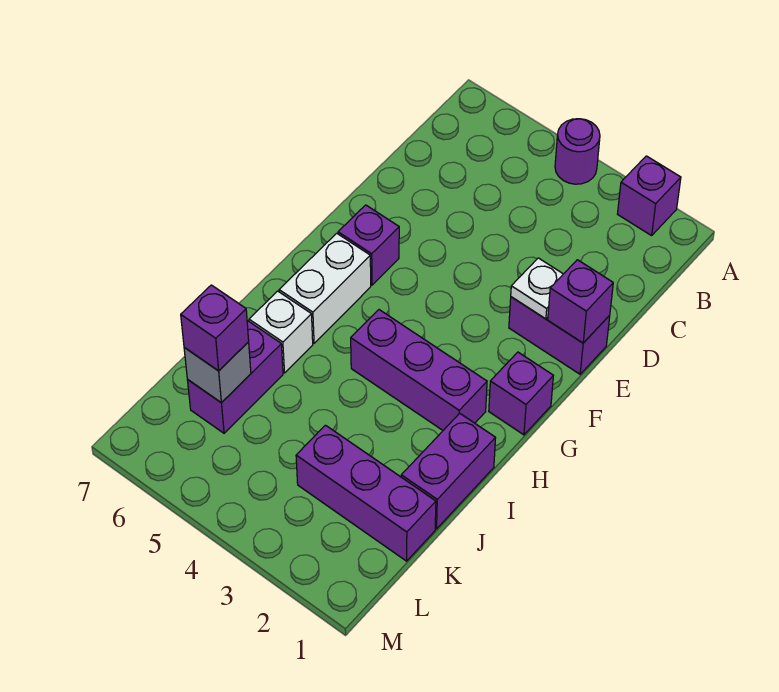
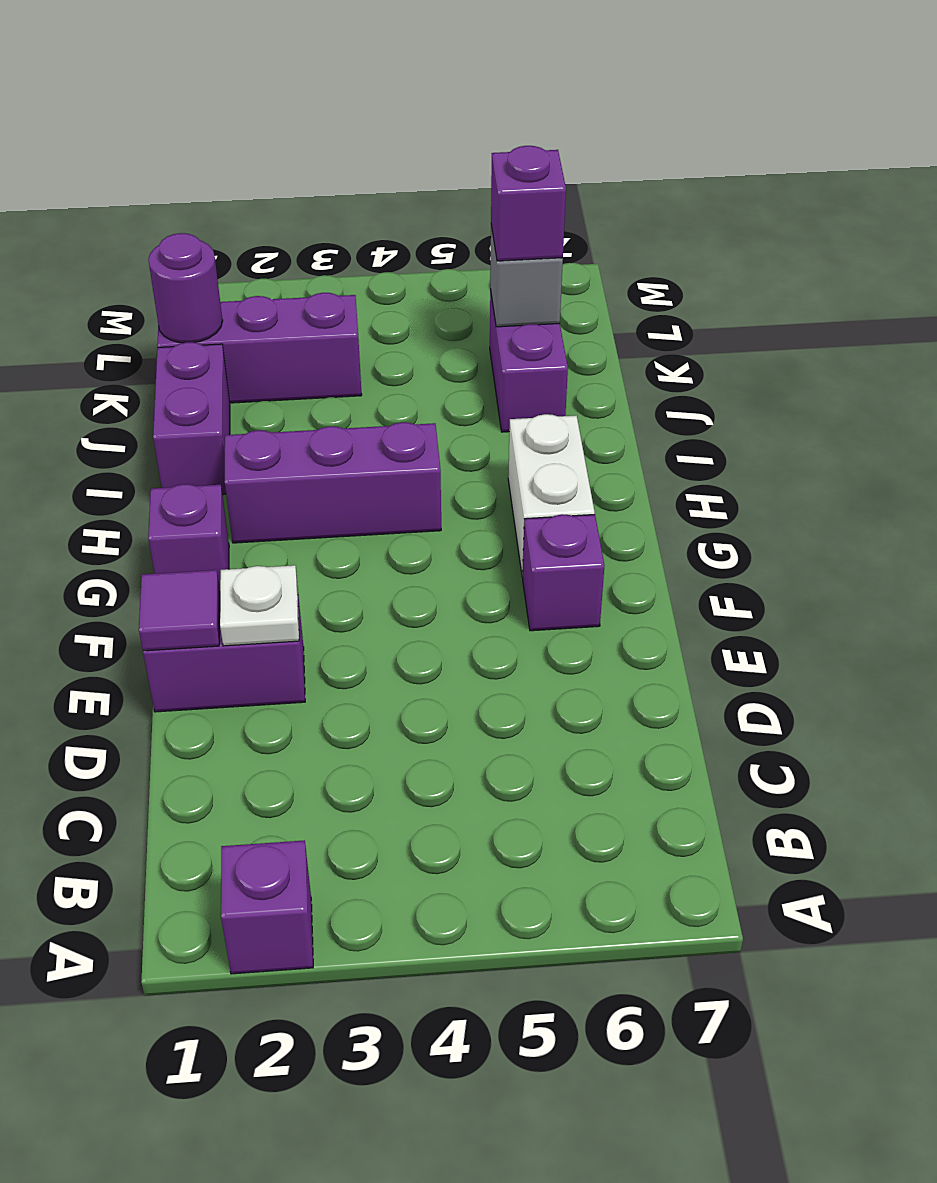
purple 1x1 round brick [555,119,600,184] -> purple 1x1 round brick moved to [148,233,223,343]
purple 1x1 brick [548,260,613,343] -> purple 1x1 tile [139,570,220,651]
white 1x1 brick [249,291,313,373] -> none

